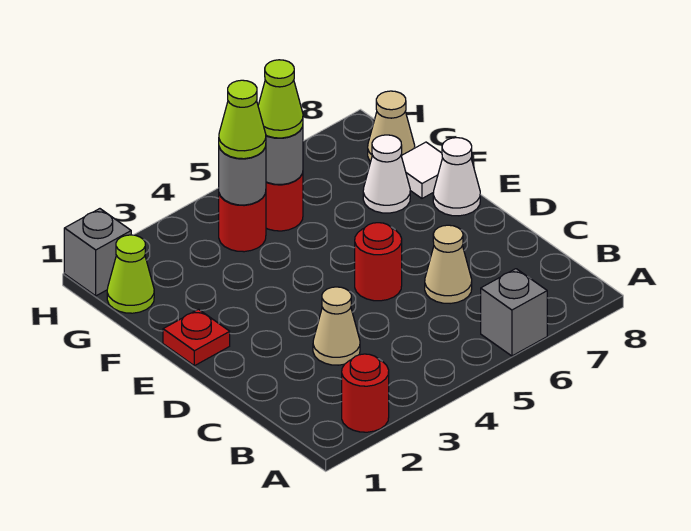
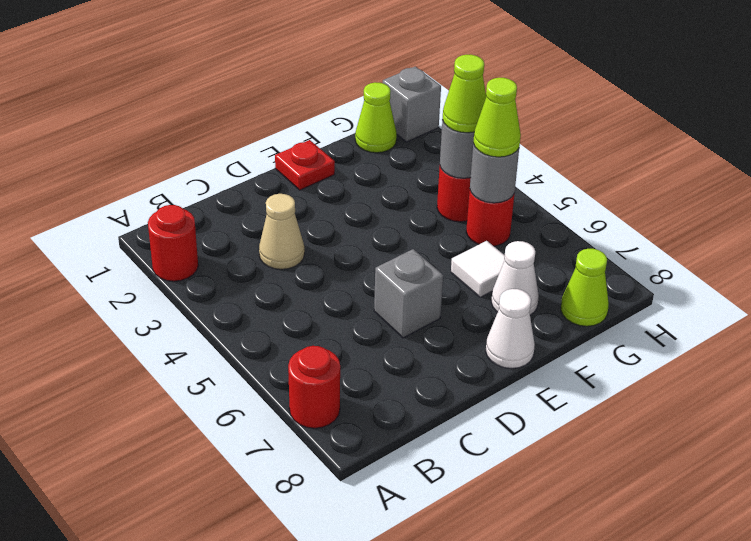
grey 1x1 brick [481,269,547,356] -> grey 1x1 brick moved to [374,249,443,338]
tan 1x1 cone [425,225,472,304] -> none
red 1x1 round brick [355,223,402,301] -> red 1x1 round brick moved to [288,346,340,428]
white 1x1 tile [401,142,442,198] -> white 1x1 tile moved to [451,241,505,297]
tan 1x1 cone [368,91,415,162] -> lime 1x1 cone [561,249,609,326]

